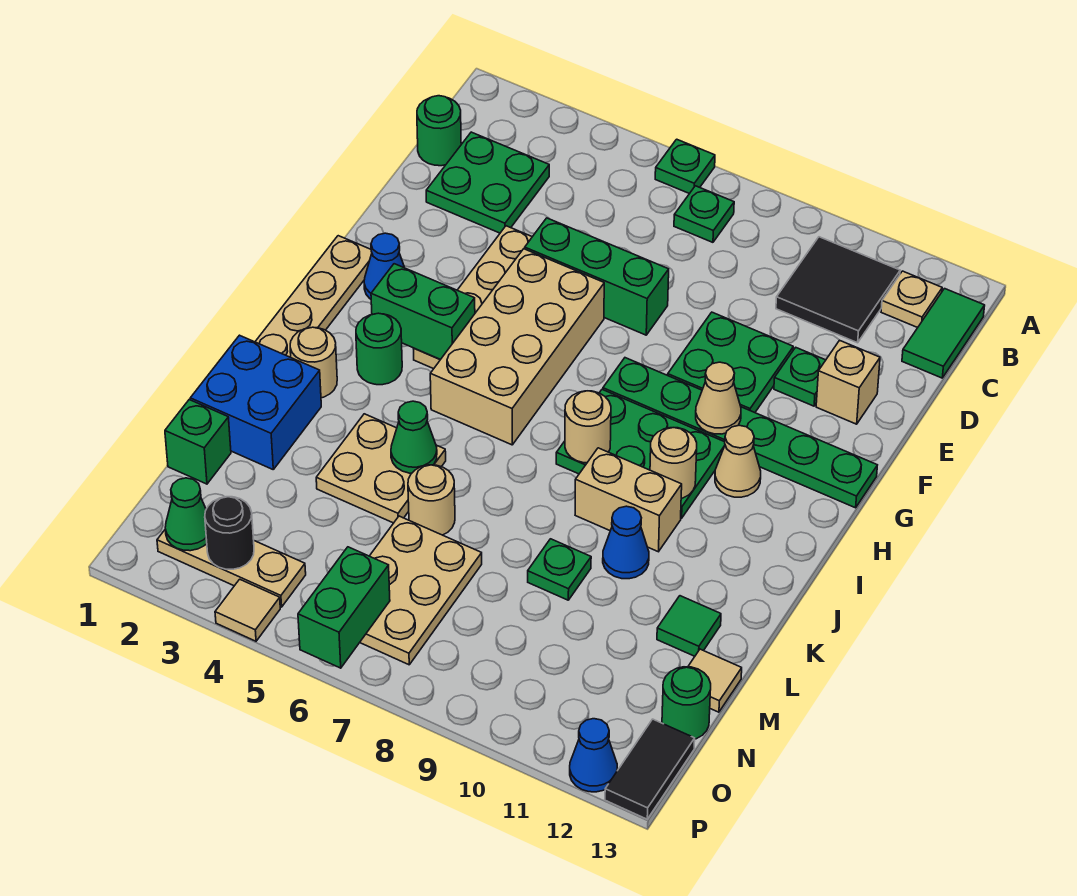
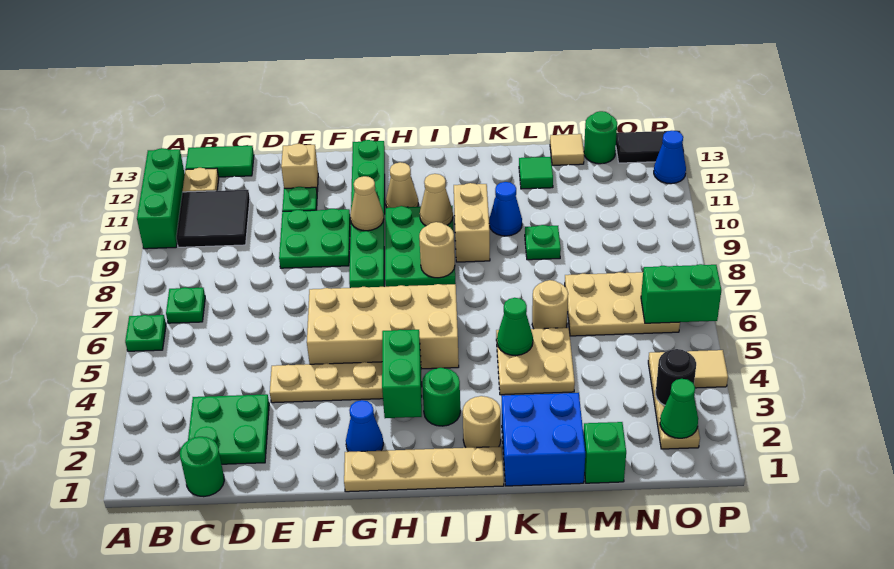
green 1x3 brick [525,218,669,335] -> green 1x3 brick moved to [137,148,185,249]
tan 1x1 round brick [650,428,697,498] -> tan 1x1 cone [420,174,453,226]

